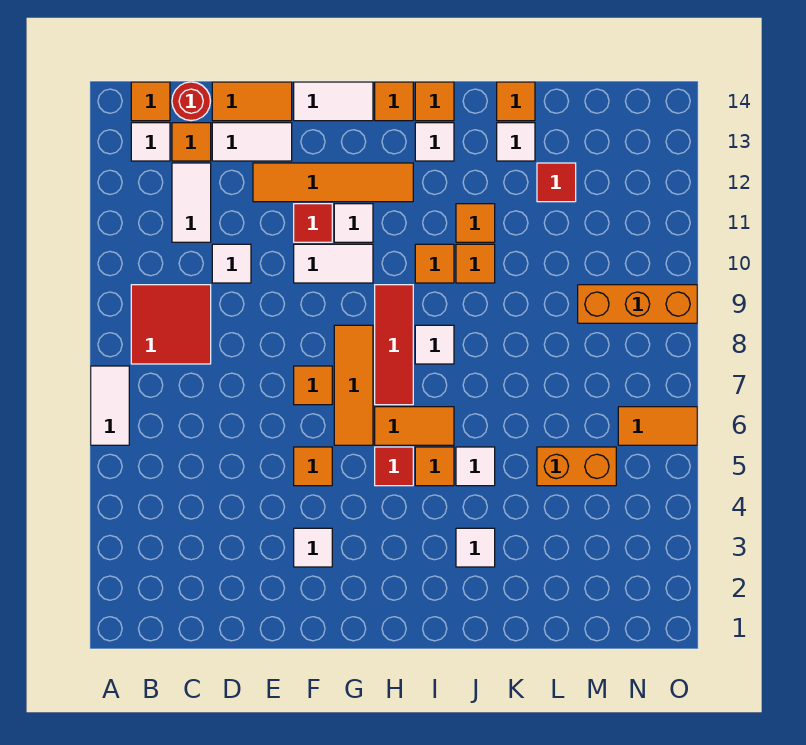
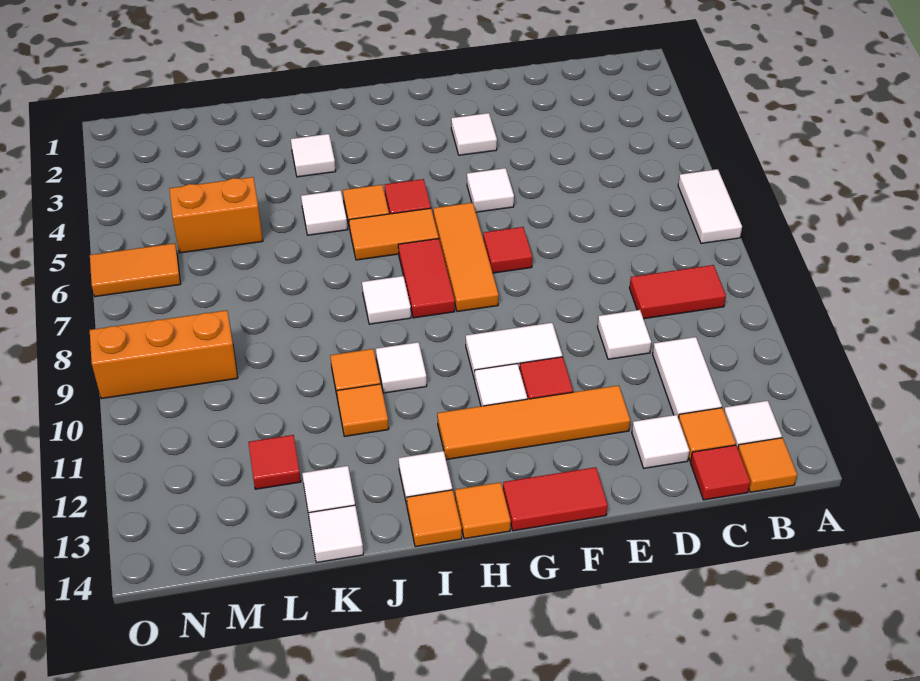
red 2x2 tile [131,285,211,364] -> red 1x2 tile [630,265,726,319]
red 1x1 round brick [172,82,210,121] -> red 1x1 tile [690,445,750,500]
white 1x2 tile [212,123,292,161] -> white 1x1 tile [632,415,689,468]
orange 1x2 tile [212,82,292,121] -> none
orange 1x1 tile [294,447,332,486] -> white 1x1 tile [467,168,514,212]
orange 1x1 tile [294,366,332,405] -> red 1x1 tile [483,227,532,273]
white 1x2 tile [294,82,373,121] -> red 1x2 tile [503,467,608,531]
red 1x3 tile [375,285,413,405] -> red 1x2 tile [398,239,455,318]
orange 1x1 tile [415,244,454,283] -> white 1x1 tile [376,342,427,393]
orange 1x1 tile [497,82,535,121] -> white 1x1 tile [309,505,363,563]

